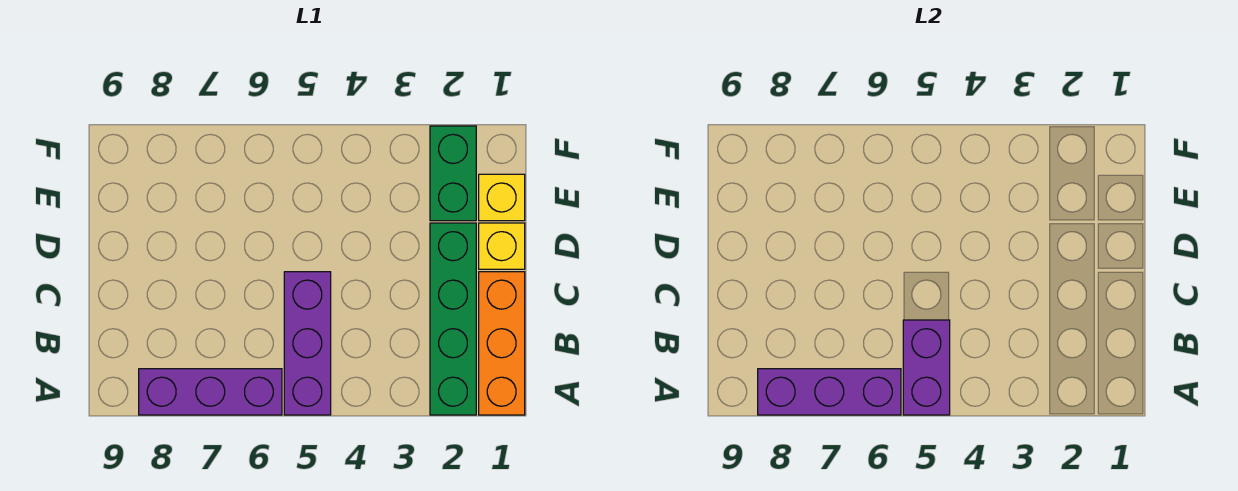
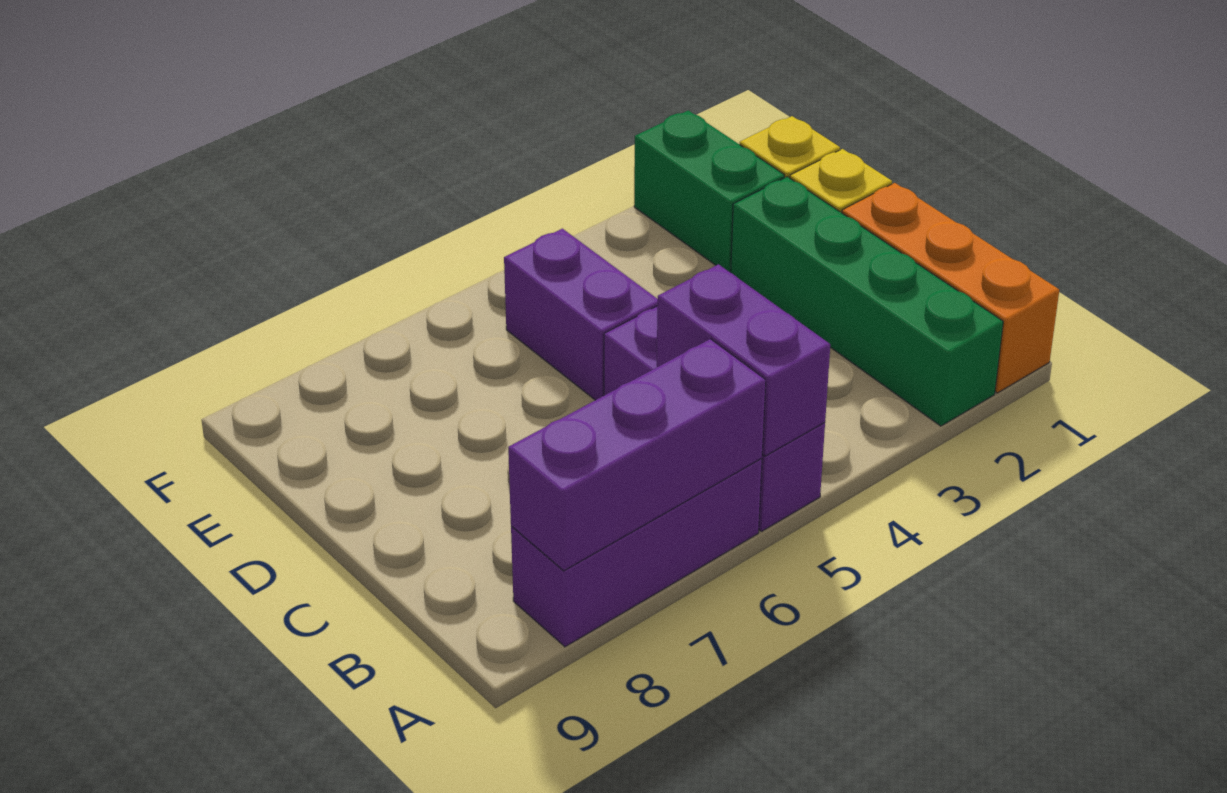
none -> purple 1x2 brick [504,229,658,400]

